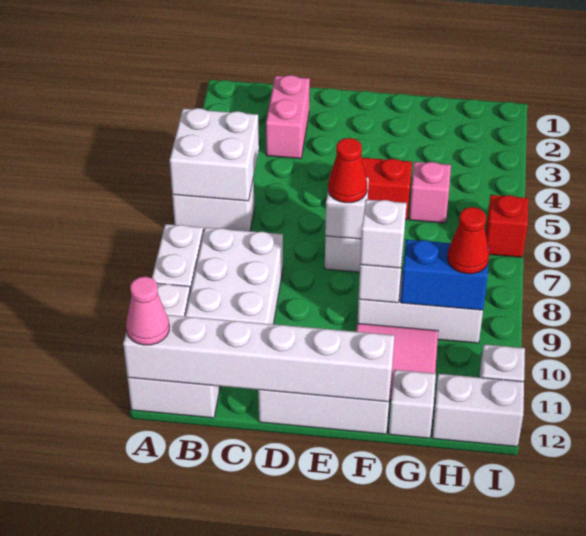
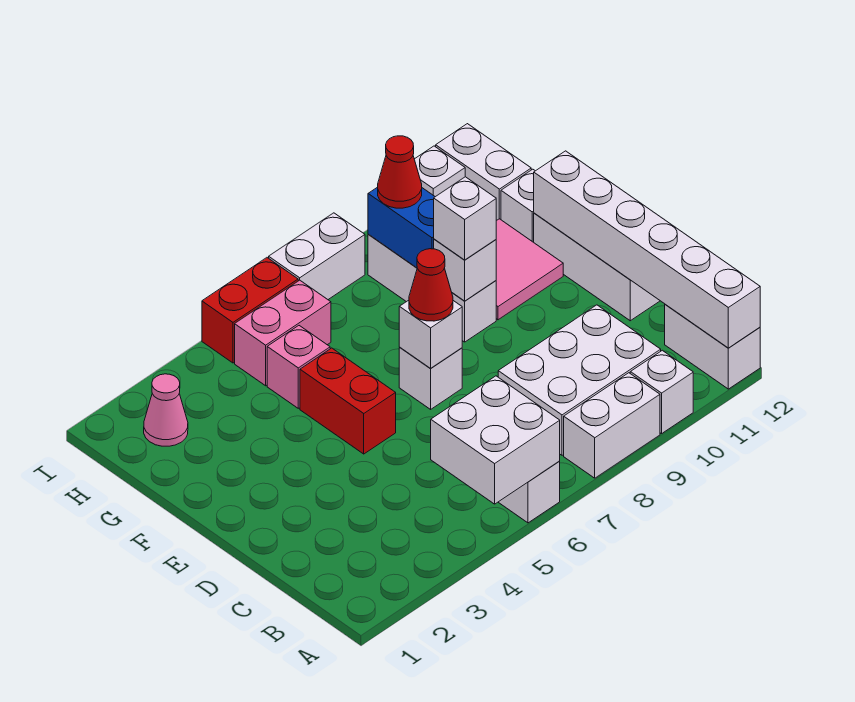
pink 1x1 cone [126,277,169,345] -> pink 1x1 cone moved to [144,374,188,446]
pink 1x2 brick [266,75,310,159] -> pink 1x2 brick moved to [235,280,331,386]
red 1x1 brick [486,195,528,257] -> red 1x2 brick [202,258,298,363]
none -> white 1x2 brick [269,213,365,299]

